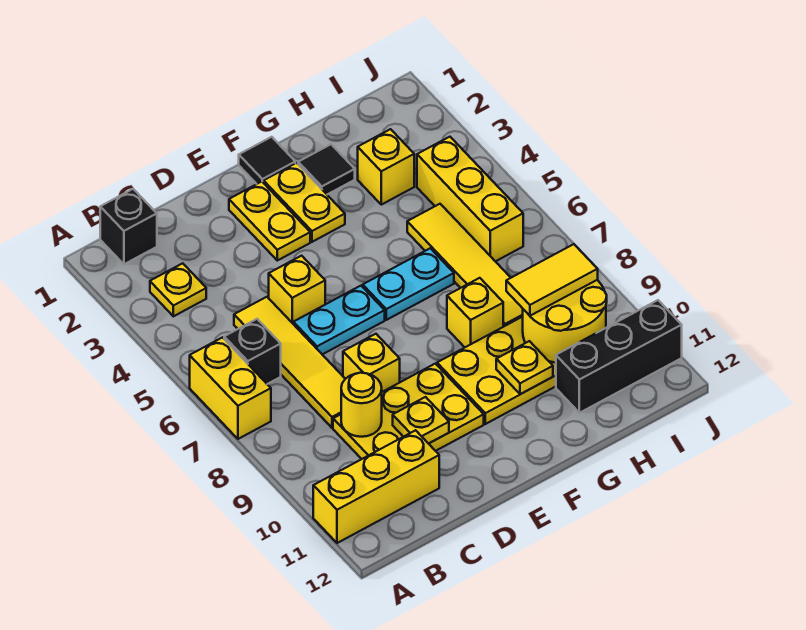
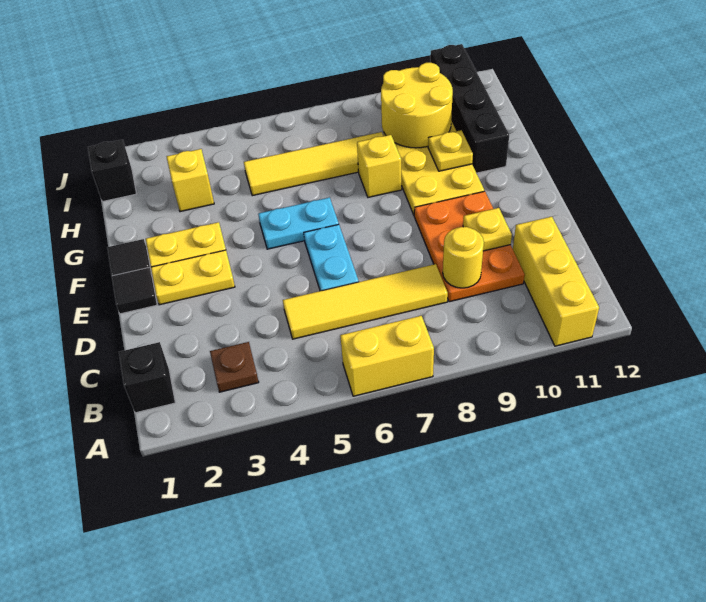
yellow 1x1 plate [150,263,206,316] -> brown 1x1 plate [210,342,259,392]
black 1x1 brick [224,319,281,384] -> black 1x1 brick moved to [88,140,136,202]
yellow 2x3 plate [333,364,484,459] -> orange 2x3 plate [414,191,525,302]
yellow 1x1 brick [269,256,325,323] -> none
yellow 1x1 brick [343,334,400,392] -> none
cyan 1x2 plate [363,248,454,320] -> cyan 1x2 plate turned to [258,197,339,249]
black 1x1 tile [298,144,355,194] -> black 1x1 tile moved to [112,268,157,314]
yellow 1x2 tile [506,244,598,316] -> none
black 1x3 brick [556,300,682,413] -> black 1x4 brick [430,44,509,173]
yellow 1x3 brick [417,137,523,261] -> none

